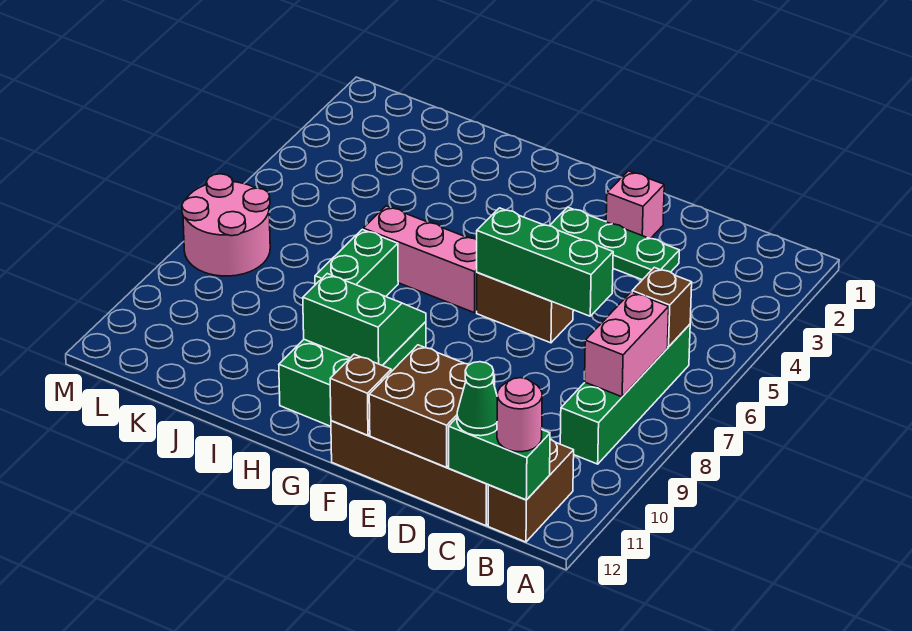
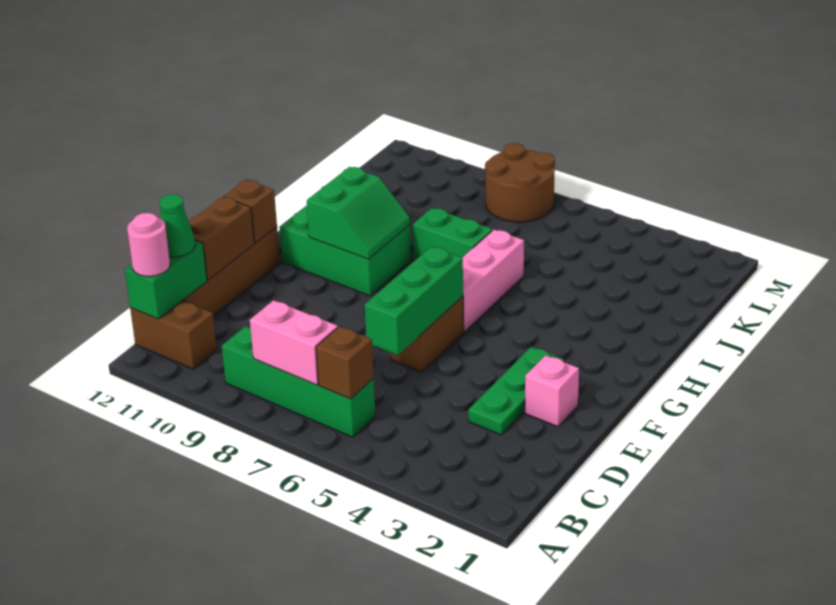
brown 2x2 brick [369,345,495,467] -> brown 1x2 brick [189,197,254,280]
pink 2x2 round brick [182,174,270,276] -> brown 2x2 round brick [485,143,555,222]

